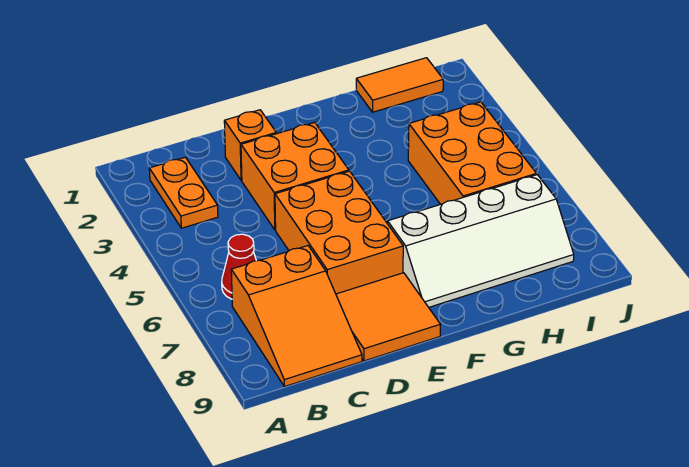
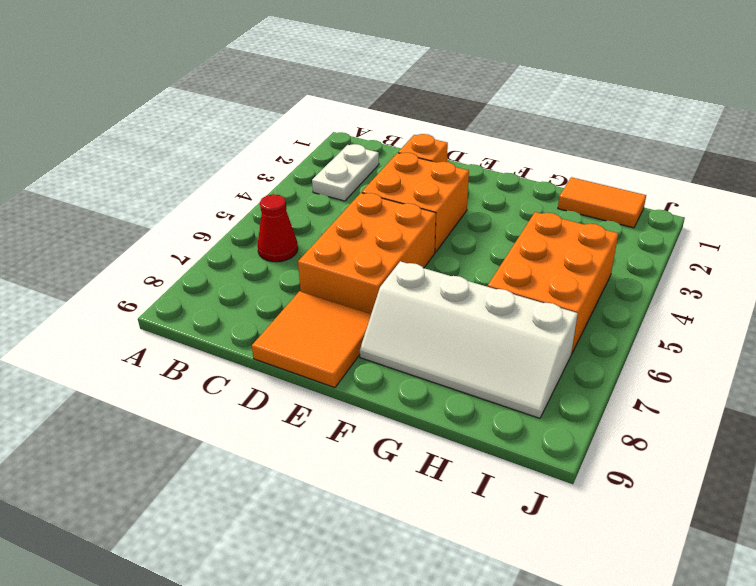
orange 1x2 plate [149,157,218,228] -> white 1x2 plate [312,144,379,201]
orange 2x3 slope [231,246,362,387] -> none

